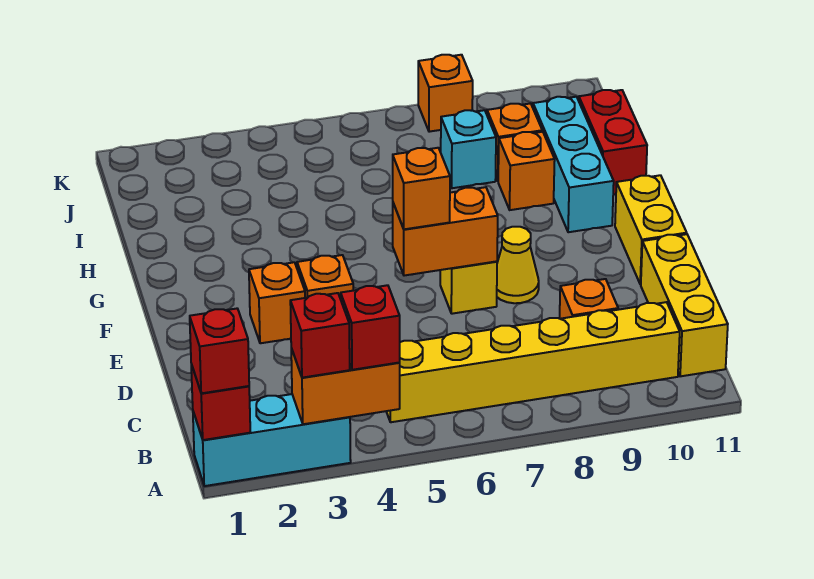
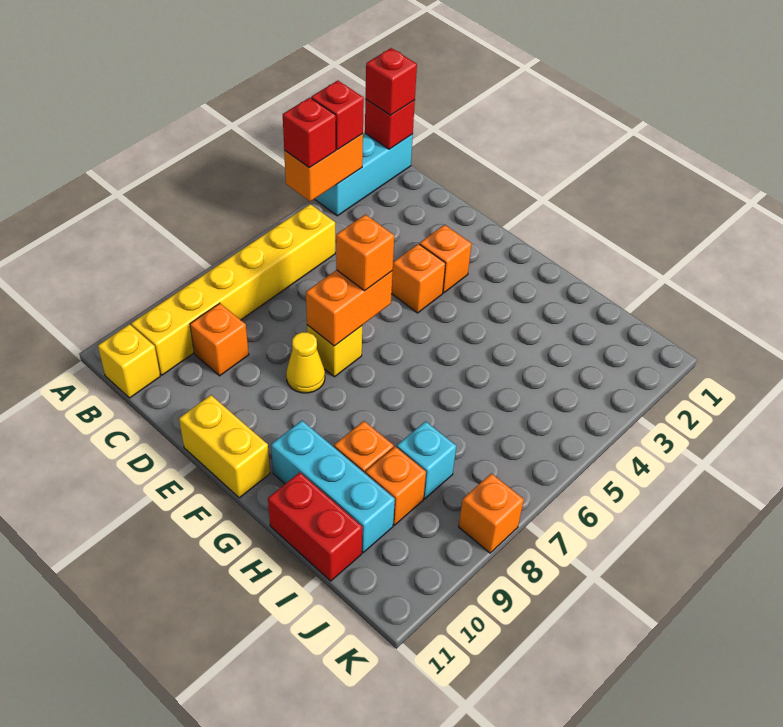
yellow 1x3 brick [641,234,728,376] -> yellow 1x1 brick [98,324,160,398]

